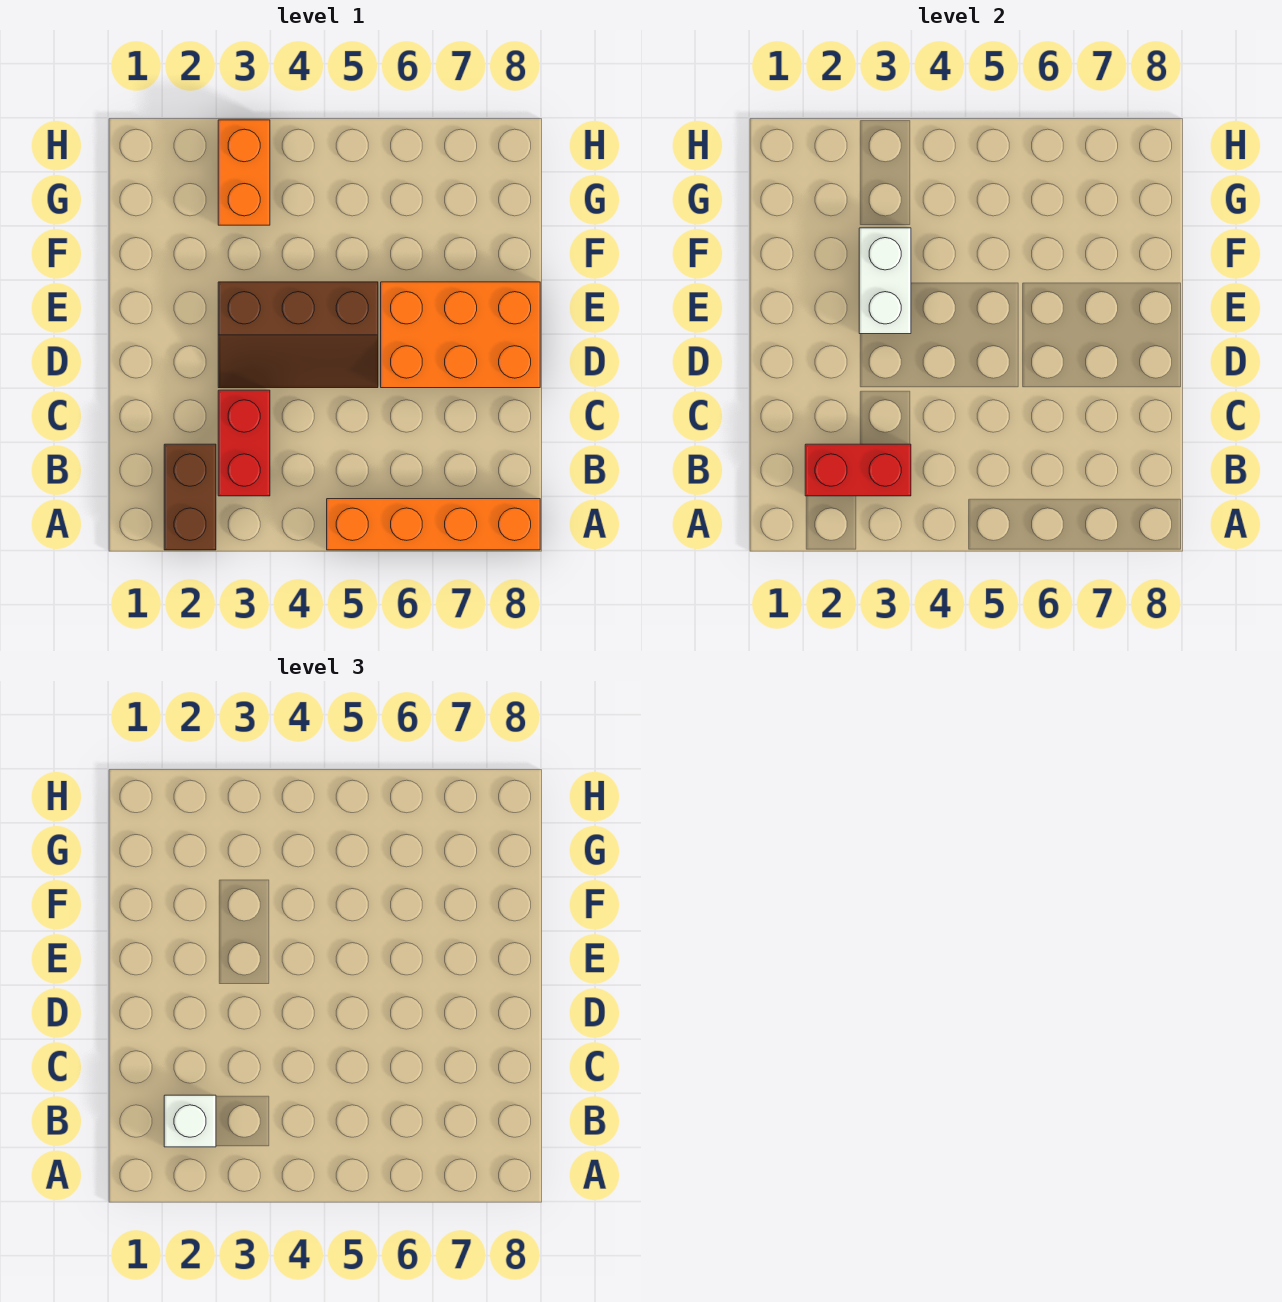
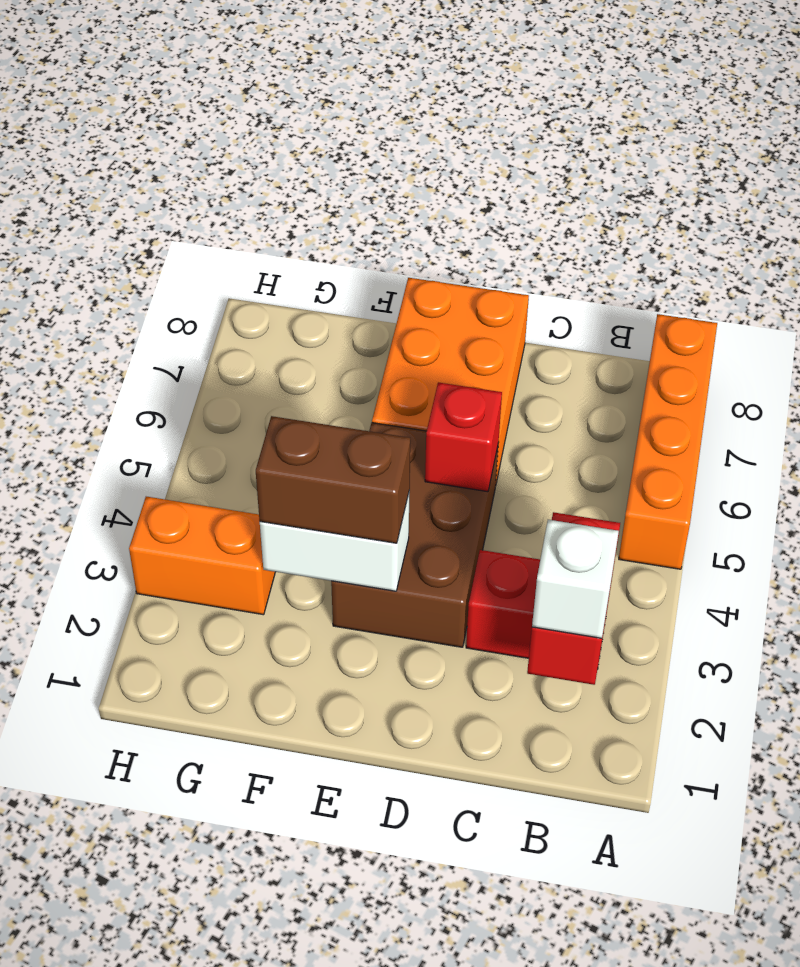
brown 1x2 brick [164,444,216,550] -> brown 1x2 brick moved to [256,416,410,543]
brown 2x3 slope [218,282,378,388] -> brown 2x3 brick [331,423,498,647]
none -> red 1x1 brick [425,382,502,492]

